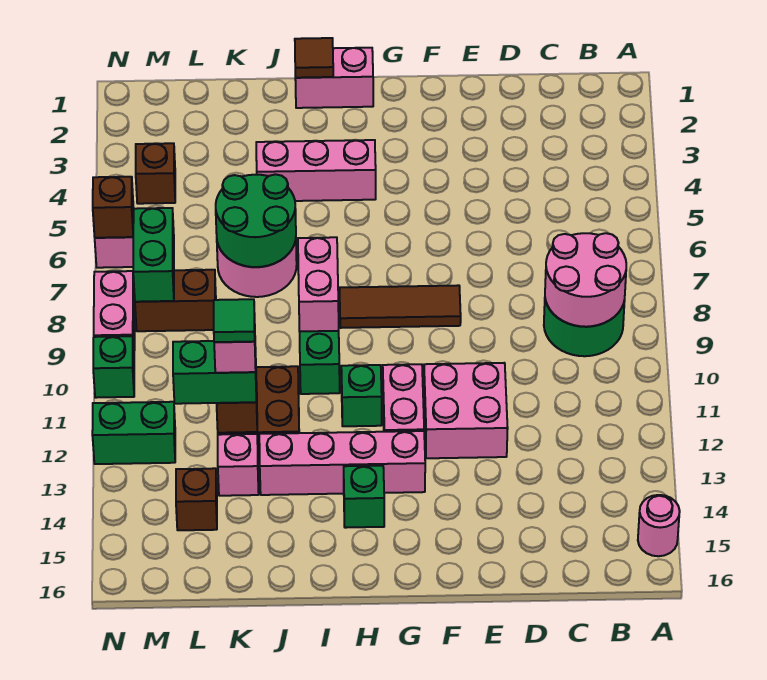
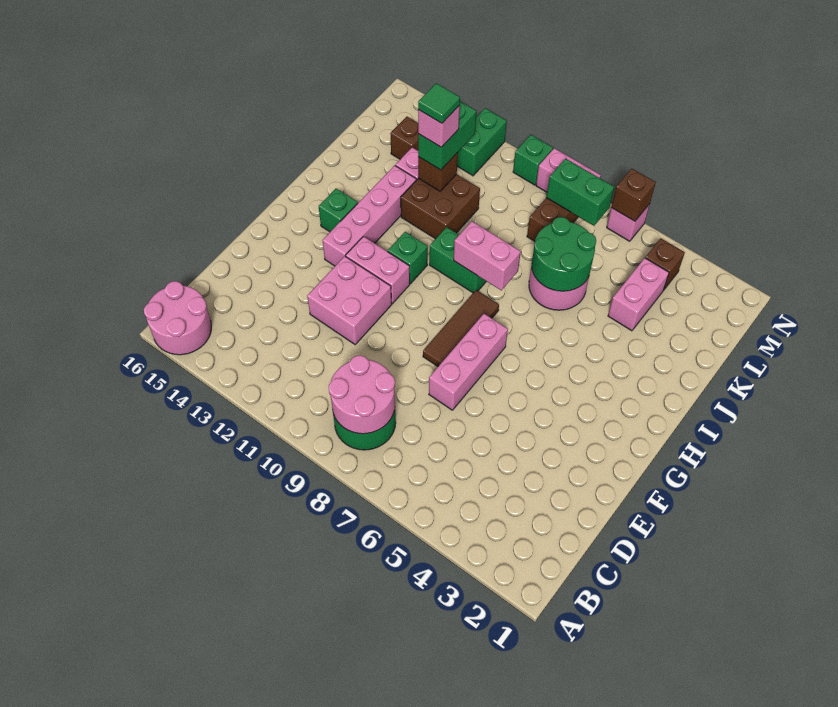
pink 1x1 round brick [638,495,680,556] -> pink 2x2 round brick [144,281,211,355]
pink 1x2 brick [295,48,373,108] -> pink 1x2 brick moved to [608,258,669,331]
pink 1x3 brick [256,140,376,201] -> pink 1x3 brick moved to [429,314,508,410]
brown 1x1 tile [295,38,333,78] -> none

